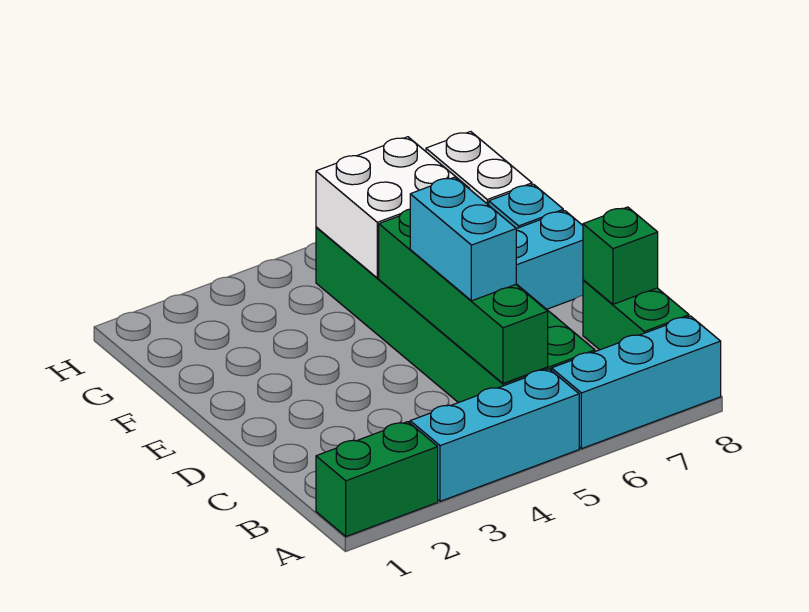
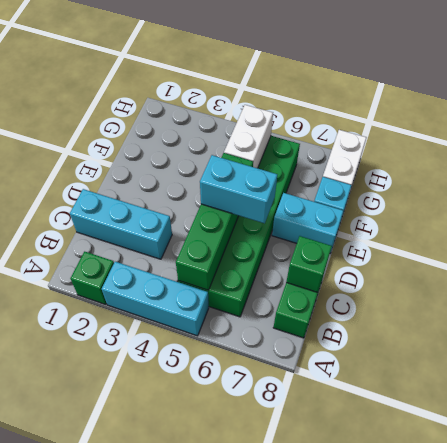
green 1x2 brick [316,422,438,536] -> green 1x1 brick [70,252,114,305]
cyan 1x3 brick [552,316,721,449] -> cyan 1x3 brick moved to [70,189,172,259]
cyan 1x2 brick [410,177,516,301] -> cyan 1x2 brick turned to [200,155,278,223]
white 2x2 brick [316,137,469,278] -> white 1x2 brick [224,105,273,168]

